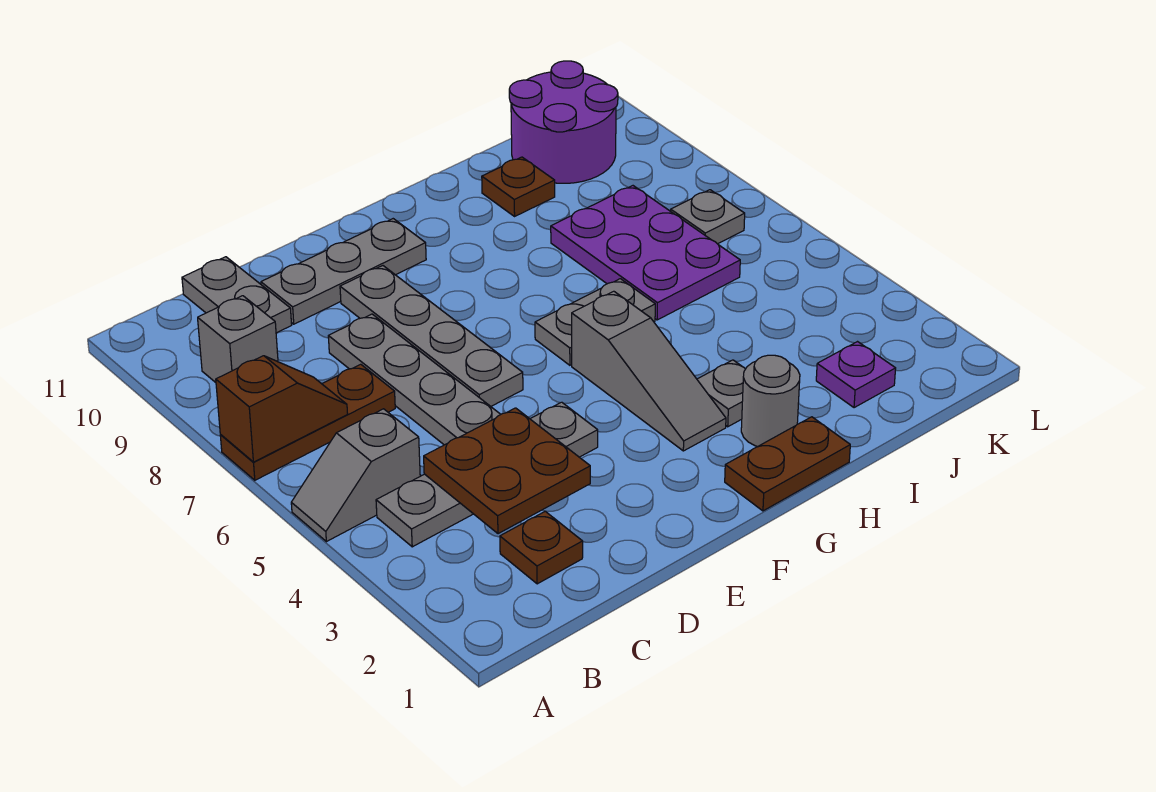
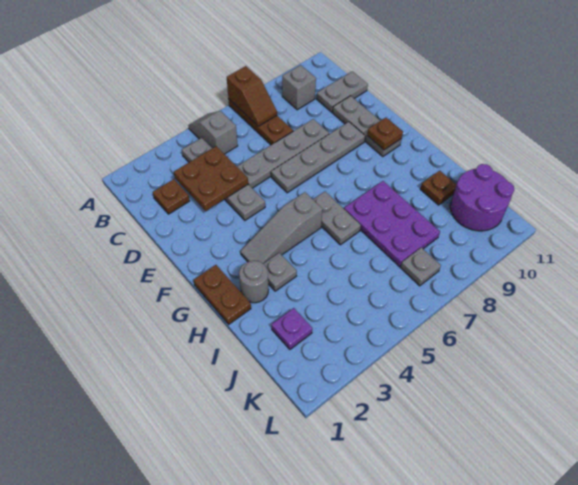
none -> brown 1x1 plate [367,118,403,150]
purple 2x3 plate [551,186,740,320] -> purple 2x3 plate turned to [344,181,440,267]

